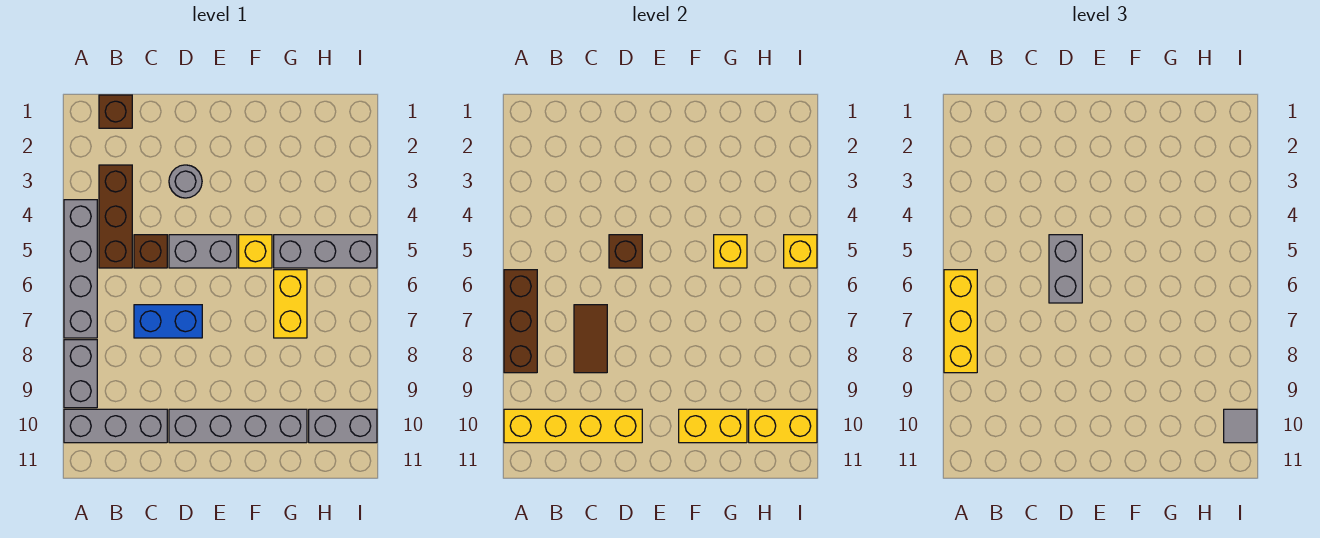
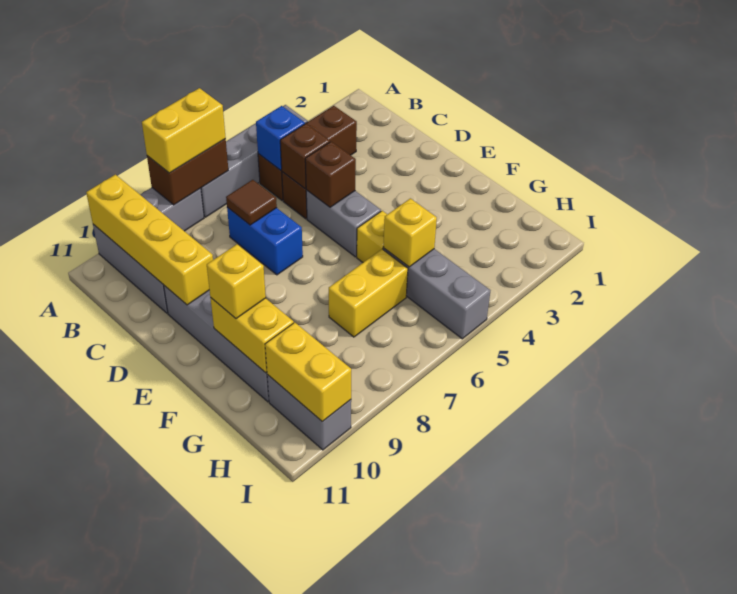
brown 1x3 brick [504,270,537,373] -> brown 1x2 brick [147,139,228,205]
yellow 1x3 brick [944,270,977,373] -> yellow 1x2 brick [142,88,226,173]
brown 1x1 brick [99,95,132,128] -> brown 1x1 brick moved to [280,124,330,189]
none -> blue 1x1 brick [256,106,305,170]
brown 1x2 tile [574,305,607,373] -> brown 1x1 tile [226,180,277,225]
grey 1x1 round brick [169,165,202,198] -> none
grey 1x2 brick [1049,235,1082,303] -> none
yellow 1x1 brick [784,235,817,268] -> yellow 1x1 brick moved to [207,244,266,319]
grey 1x1 tile [1224,409,1257,443] -> none

